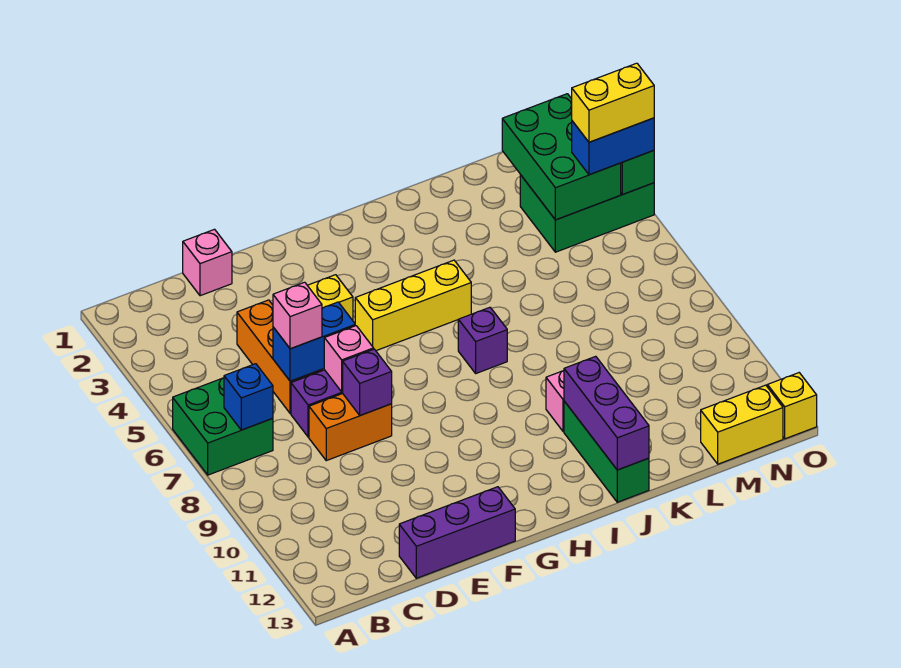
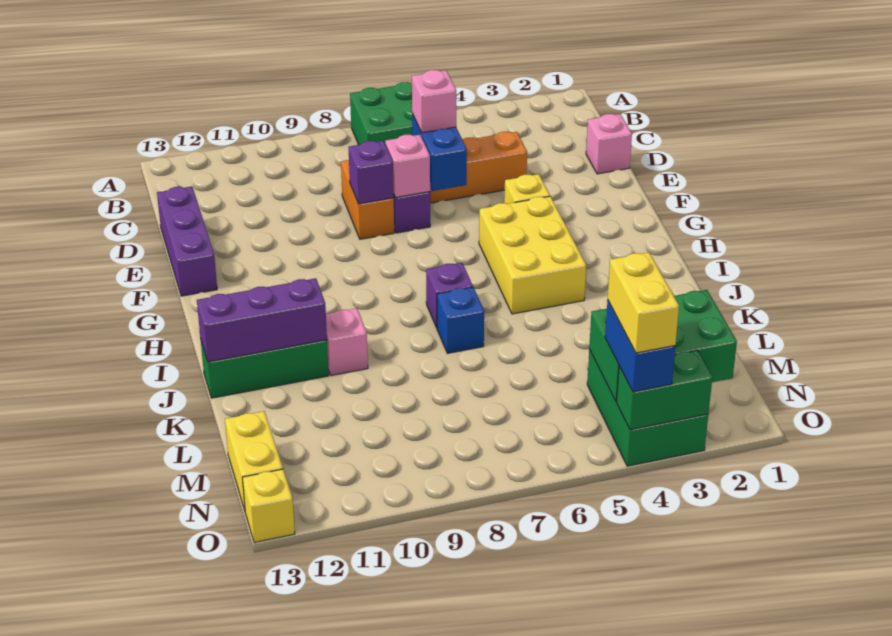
blue 1x1 brick [224,364,273,430] -> blue 1x1 brick moved to [437,287,484,353]
yellow 1x3 brick [355,260,471,351] -> yellow 2x3 brick [479,196,586,314]

